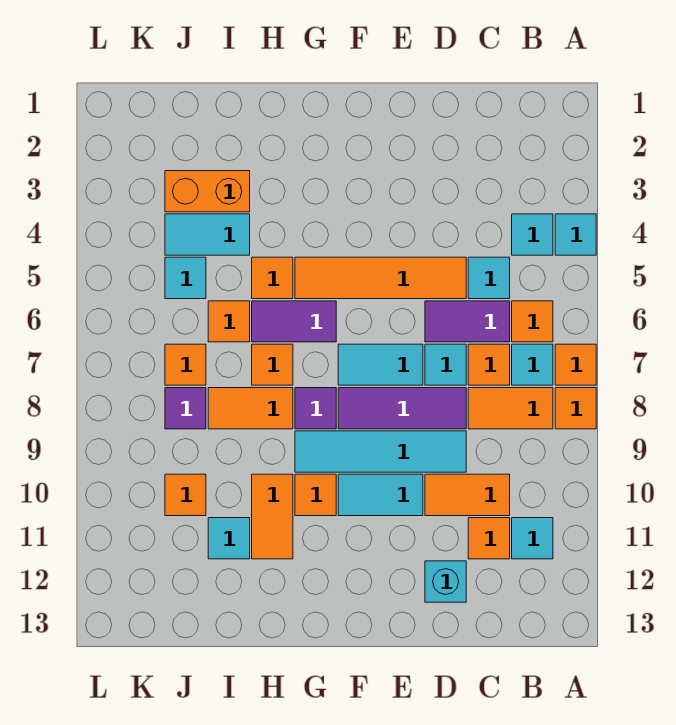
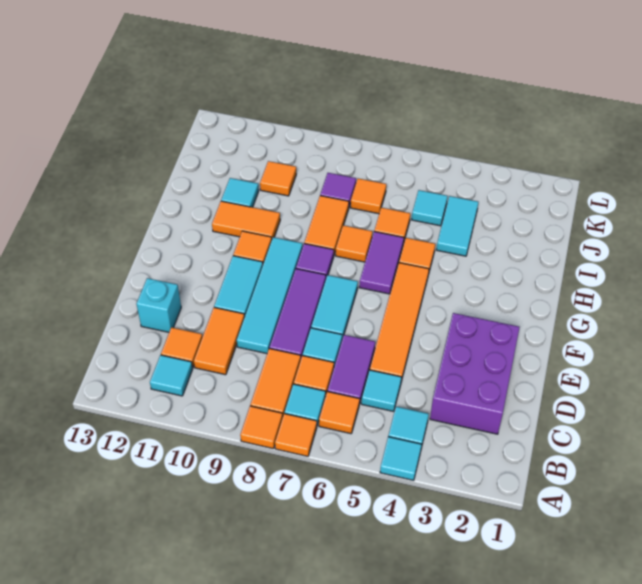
none -> purple 2x3 brick [430,313,520,434]
orange 1x2 brick [165,171,250,212] -> none

